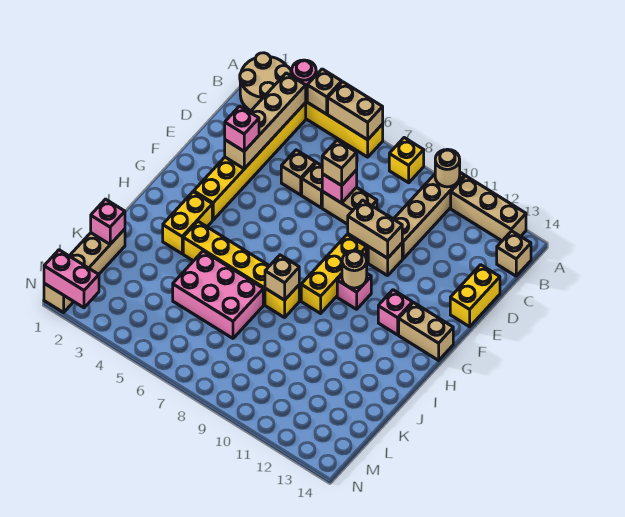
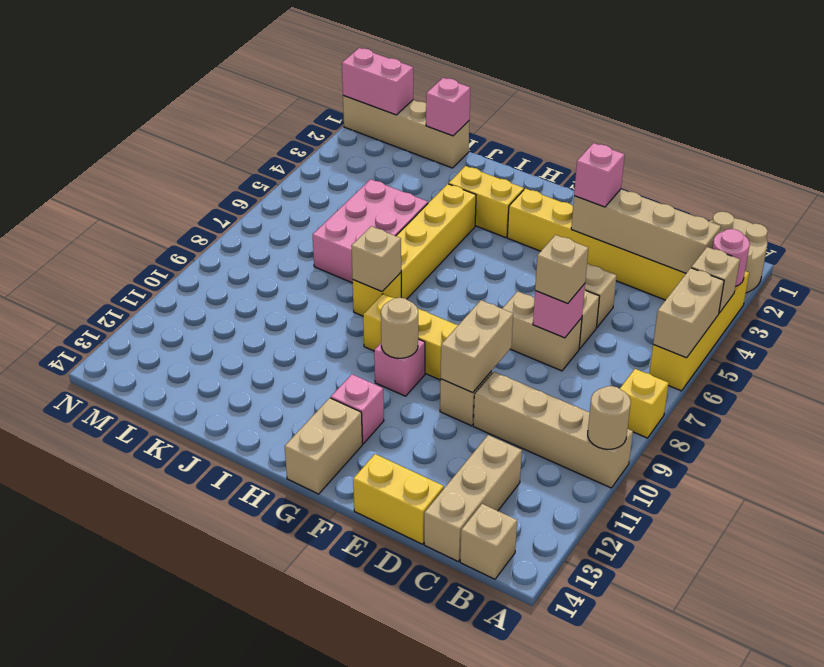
tan 1x3 brick [451,176,526,241] -> tan 1x3 brick moved to [424,435,522,561]
tan 1x2 brick [322,187,377,224] -> tan 1x2 brick turned to [502,291,582,371]
pink 1x2 brick [44,250,99,308] -> pink 1x2 brick turned to [342,48,413,115]

